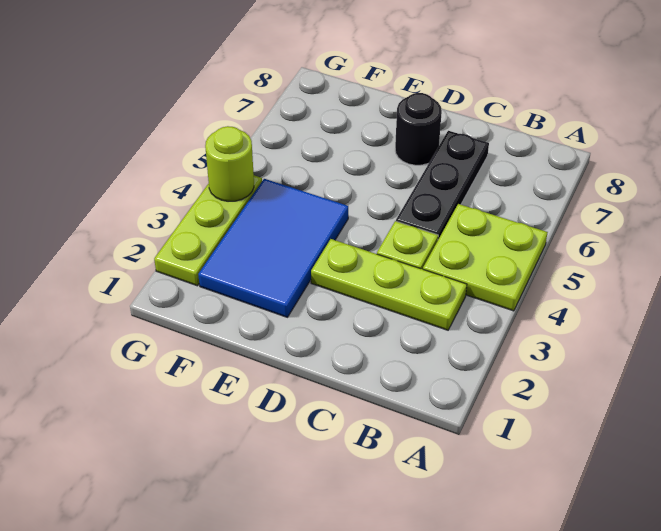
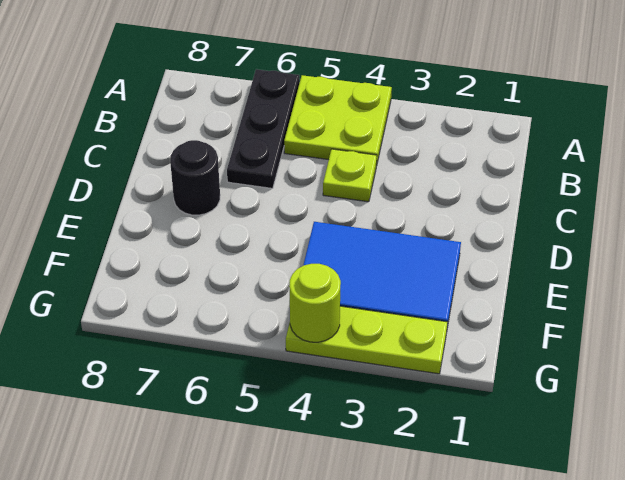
lime 1x3 plate [311,239,467,330] -> none
black 1x3 plate [396,131,489,239] -> black 1x3 plate turned to [227,69,299,188]

